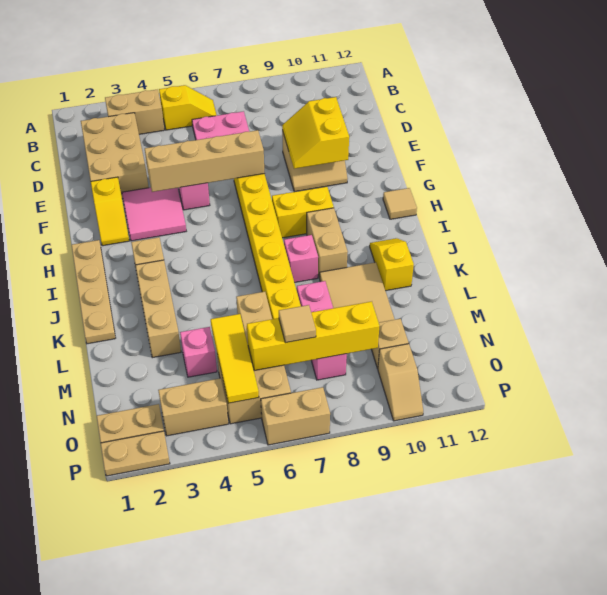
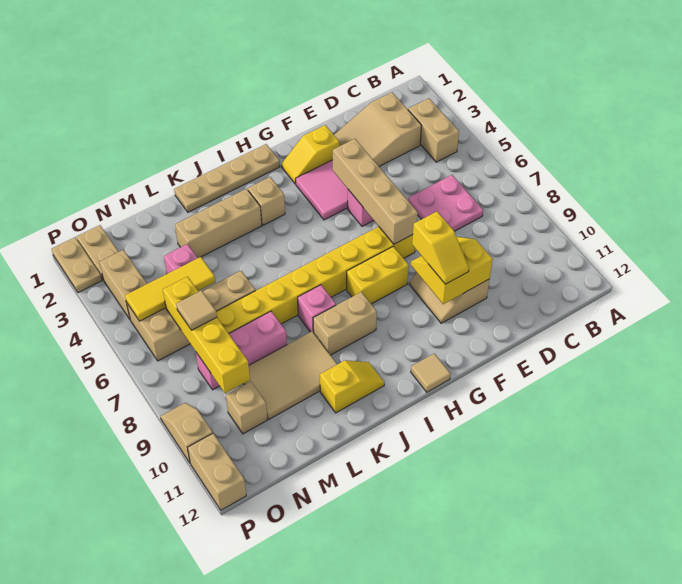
yellow 1x2 slope [159,85,217,130] -> yellow 1x2 slope moved to [412,212,469,284]
tan 2x3 brick [81,113,149,199] -> tan 2x3 slope [334,92,422,166]
yellow 1x2 brick [272,187,334,238] -> yellow 1x2 brick turned to [347,246,409,304]
tan 1x2 slope [378,344,423,421] -> tan 1x2 slope turned to [160,403,213,463]
tan 1x2 brick [261,387,330,445] -> tan 1x2 brick moved to [188,433,246,510]

